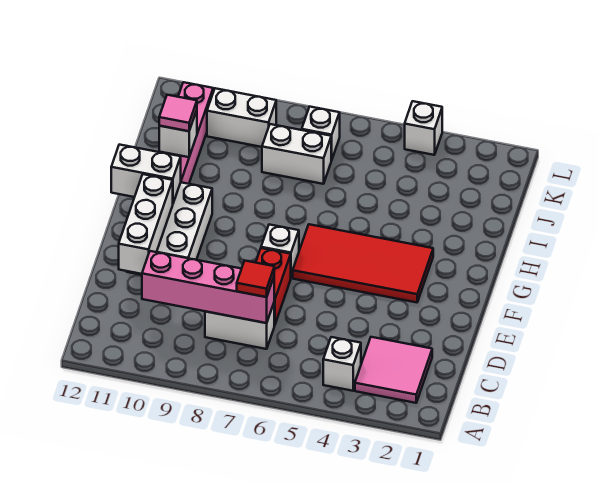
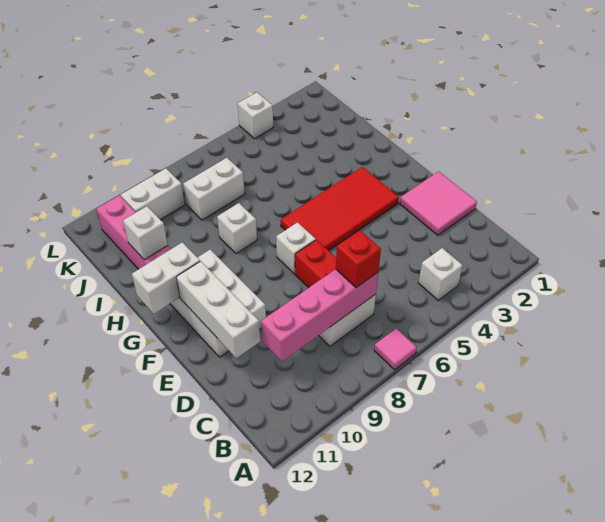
pink 2x2 tile [355,337,432,403] -> pink 2x2 tile moved to [400,171,477,235]
red 1x1 tile [237,260,274,297] -> red 1x1 brick [336,230,381,288]
pink 1x1 tile [159,95,197,131] -> pink 1x1 tile moved to [374,328,417,370]
white 1x1 brick [302,107,340,160] -> white 1x1 brick moved to [217,203,257,254]

